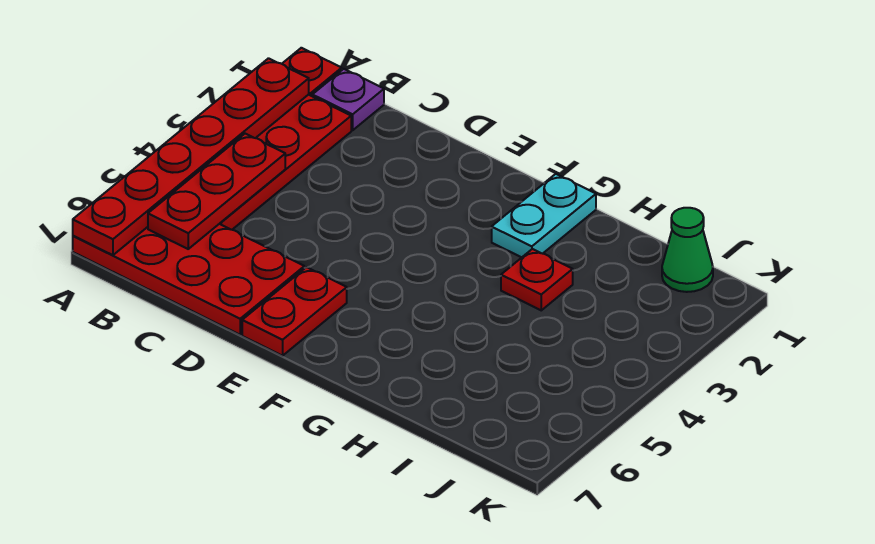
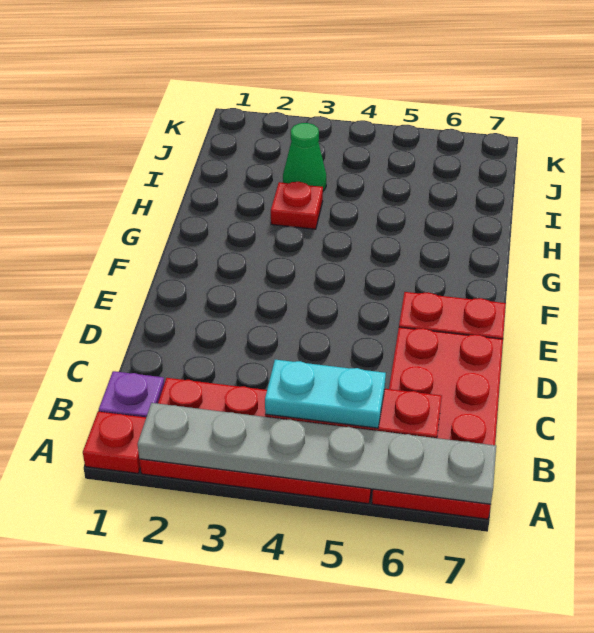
red 1x6 plate [73,58,309,255] -> grey 1x6 plate [138,403,496,504]
cyan 1x2 plate [492,174,596,257] -> cyan 1x2 plate moved to [265,360,386,428]
green 1x1 cone [662,208,713,292] -> green 1x1 cone moved to [283,123,326,191]

